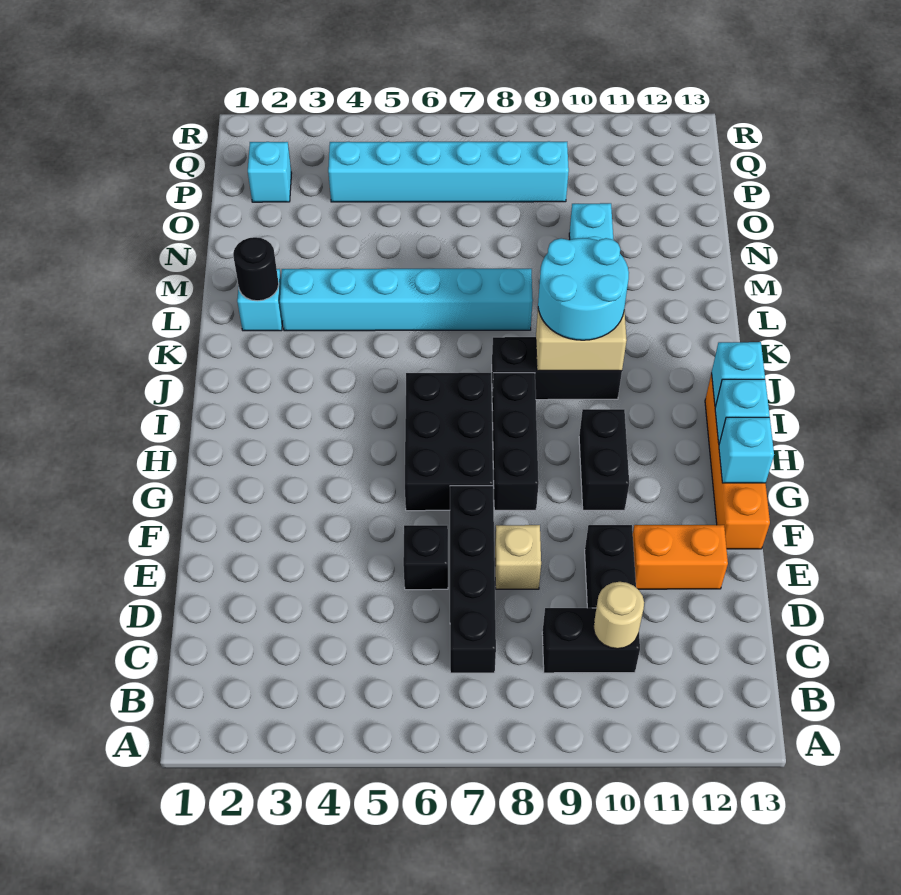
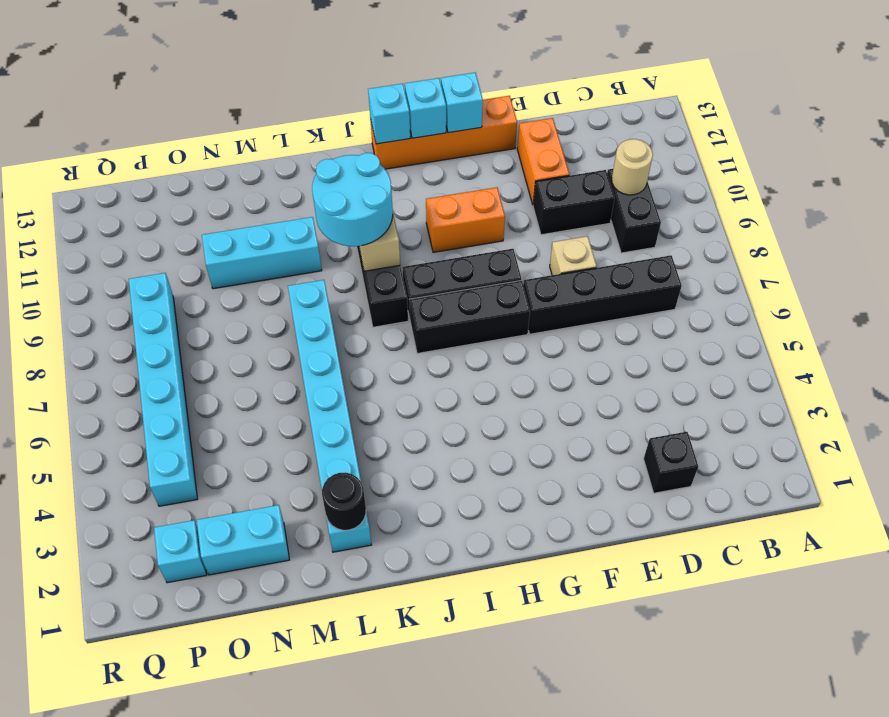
black 1x1 brick [403,525,448,590] -> black 1x1 brick moved to [644,432,698,493]
black 2x3 brick [405,373,493,511] -> black 1x3 brick [409,280,530,354]
black 1x2 brick [579,409,629,510] -> orange 1x2 brick [426,187,505,252]
none -> cyan 1x2 brick [197,505,289,575]

